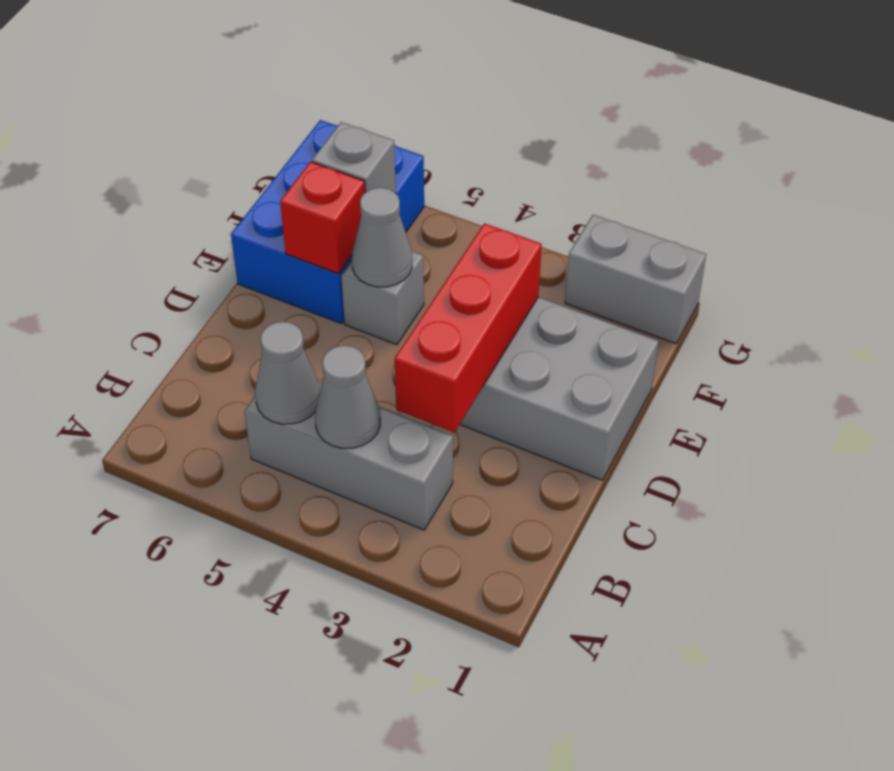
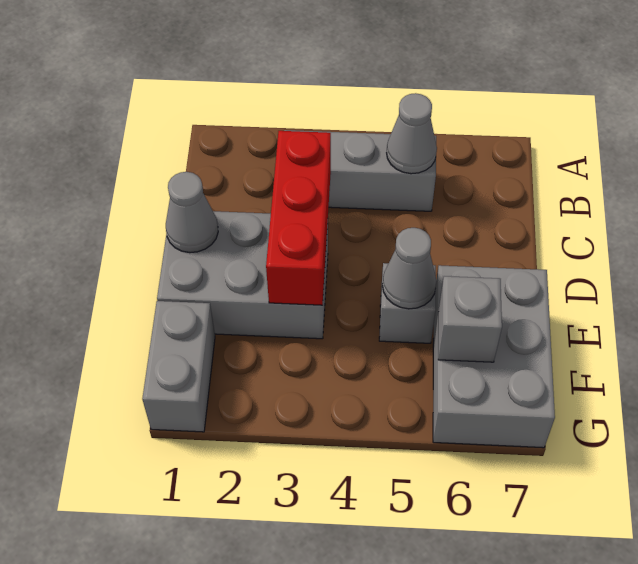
grey 1x1 cone [315,345,380,448] -> grey 1x1 cone moved to [166,172,218,253]
blue 2x3 brick [231,120,424,324] -> grey 2x3 brick [433,265,555,448]
red 1x1 brick [280,162,365,274] -> none
grey 1x2 brick [565,215,706,344] -> grey 1x2 brick turned to [142,301,215,432]

